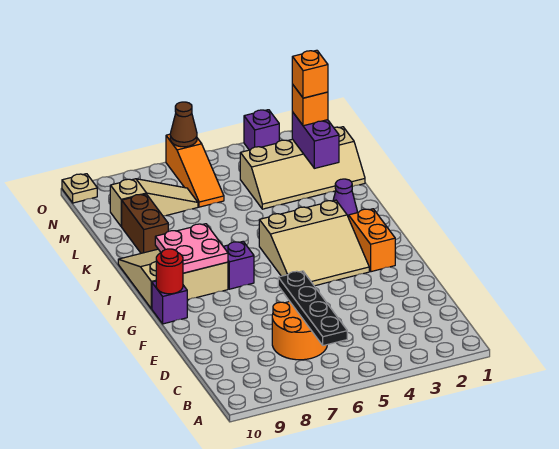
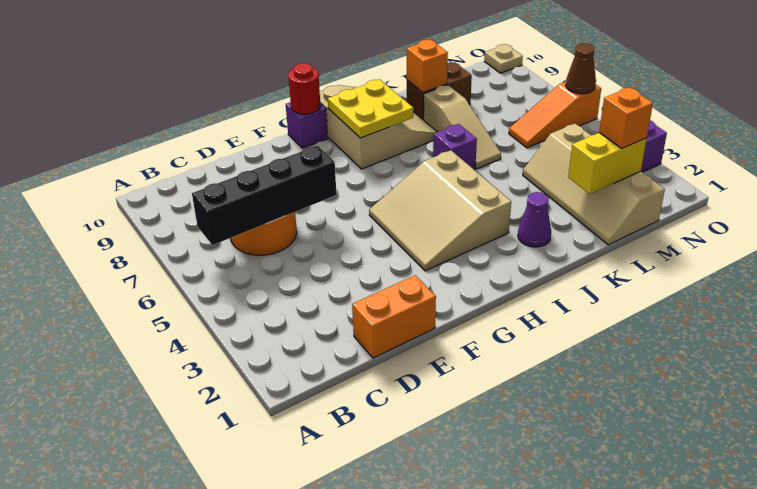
black 1x4 plate [278,271,347,346] -> black 1x4 brick [192,145,337,245]
orange 1x2 brick [349,209,395,272] -> orange 1x2 brick moved to [352,275,436,358]
purple 1x1 brick [223,242,254,289] -> purple 1x1 brick moved to [433,124,477,170]
pink 2x2 plate [155,224,228,273] -> yellow 2x2 plate [328,79,413,138]
purple 1x2 brick [292,112,339,168] -> yellow 1x2 brick [568,133,647,194]
orange 1x1 brick [292,50,328,98] -> orange 1x1 brick moved to [407,40,448,93]
tan 1x3 slope [110,179,198,226] -> tan 1x3 slope moved to [423,85,501,169]

